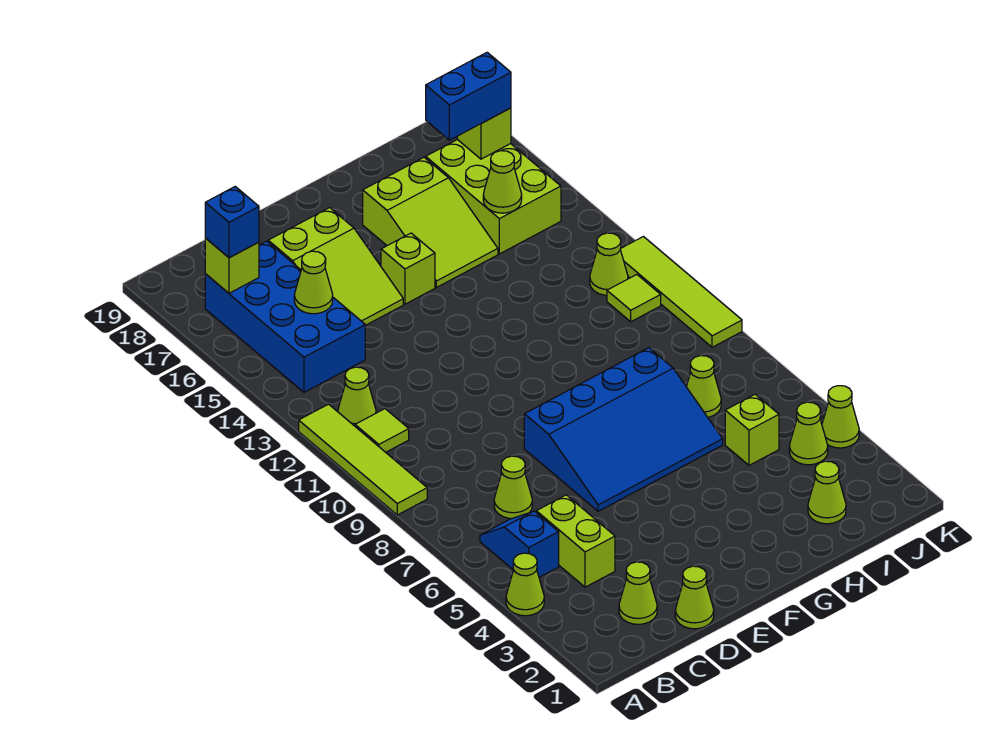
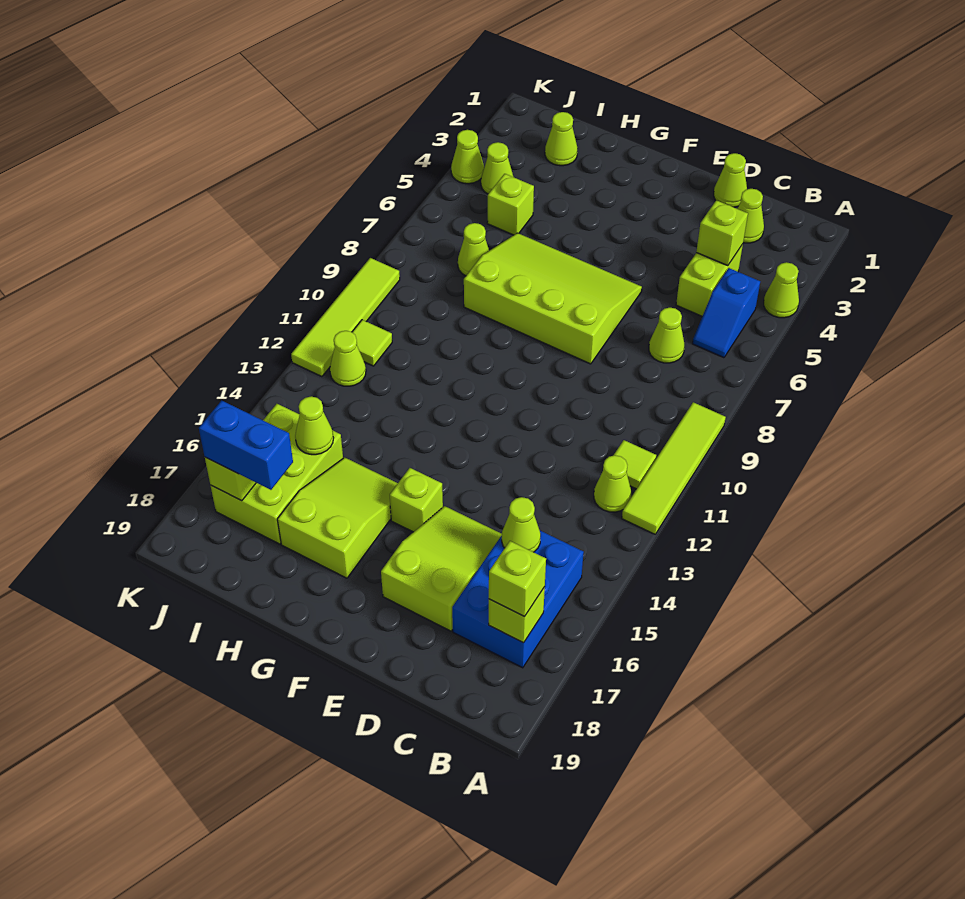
blue 2x4 brick [205,241,365,392] -> blue 2x3 brick [452,531,584,668]
blue 1x1 brick [205,187,259,258] -> lime 1x1 brick [489,541,546,617]
none -> lime 1x1 brick [696,200,748,266]
blue 3x4 slope [524,348,723,511] -> lime 3x4 slope [464,233,642,364]

